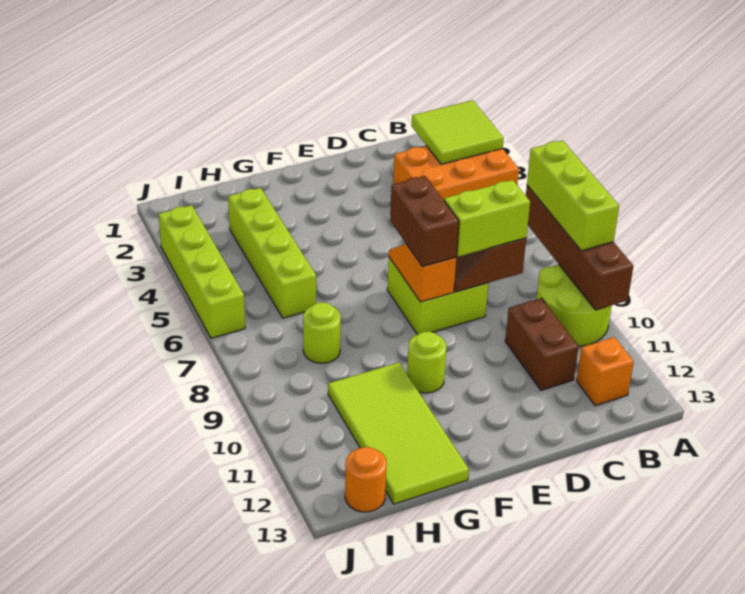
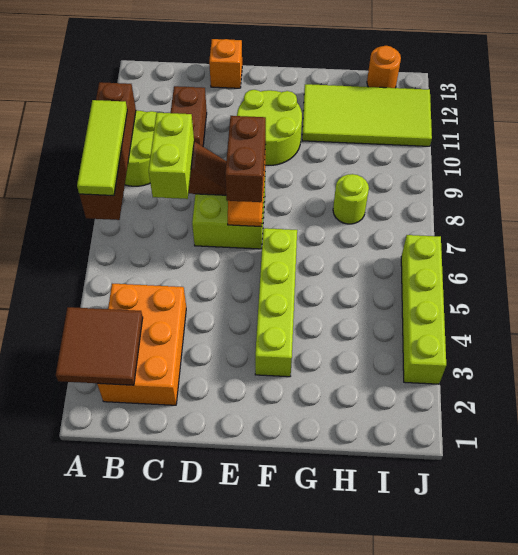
lime 2x2 tile [411,100,504,164] -> brown 2x2 tile [56,307,143,385]
orange 2x3 brick [393,146,519,200] -> orange 2x3 brick turned to [97,284,186,405]
lime 1x3 brick [527,140,619,251] -> lime 1x3 tile [77,100,127,196]
orange 1x1 brick [576,337,634,406] -> orange 1x1 brick moved to [209,39,242,88]
lime 1x2 brick [444,180,530,257] -> lime 1x2 brick turned to [149,113,194,199]
lime 1x1 round brick [407,331,446,393] -> lime 2x2 round brick [237,90,302,165]
lime 2x4 tile [328,362,469,504] -> lime 2x4 tile turned to [302,84,432,146]
lime 1x4 brick [228,188,316,318] -> lime 1x4 brick moved to [255,228,297,377]

